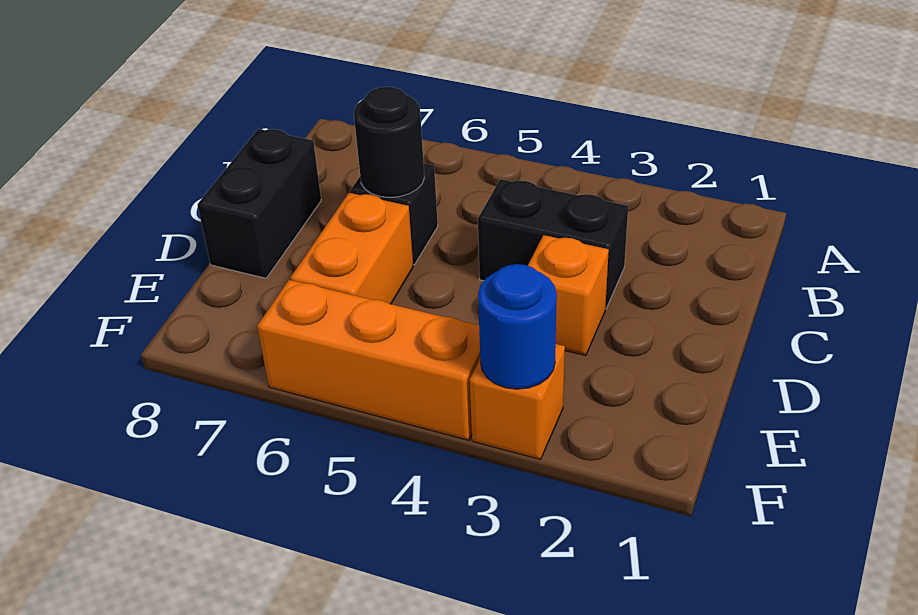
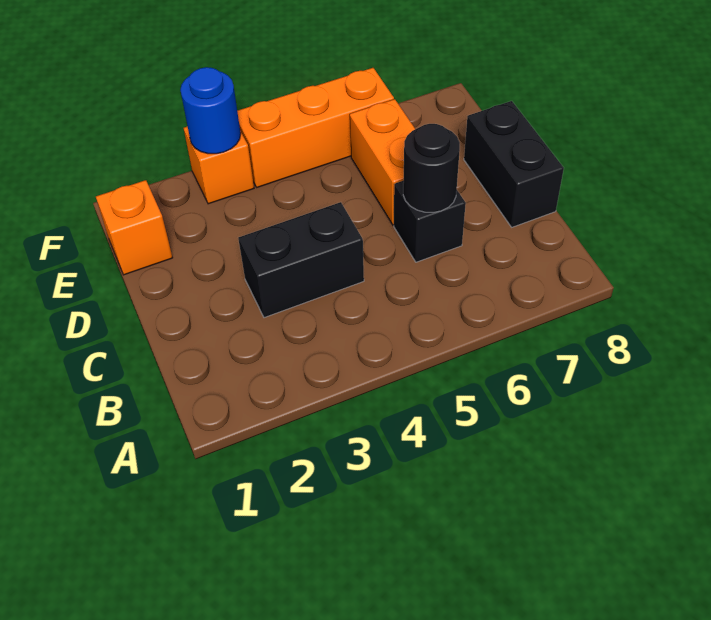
orange 1x1 brick [528,235,609,356] -> orange 1x1 brick moved to [96,180,173,275]

